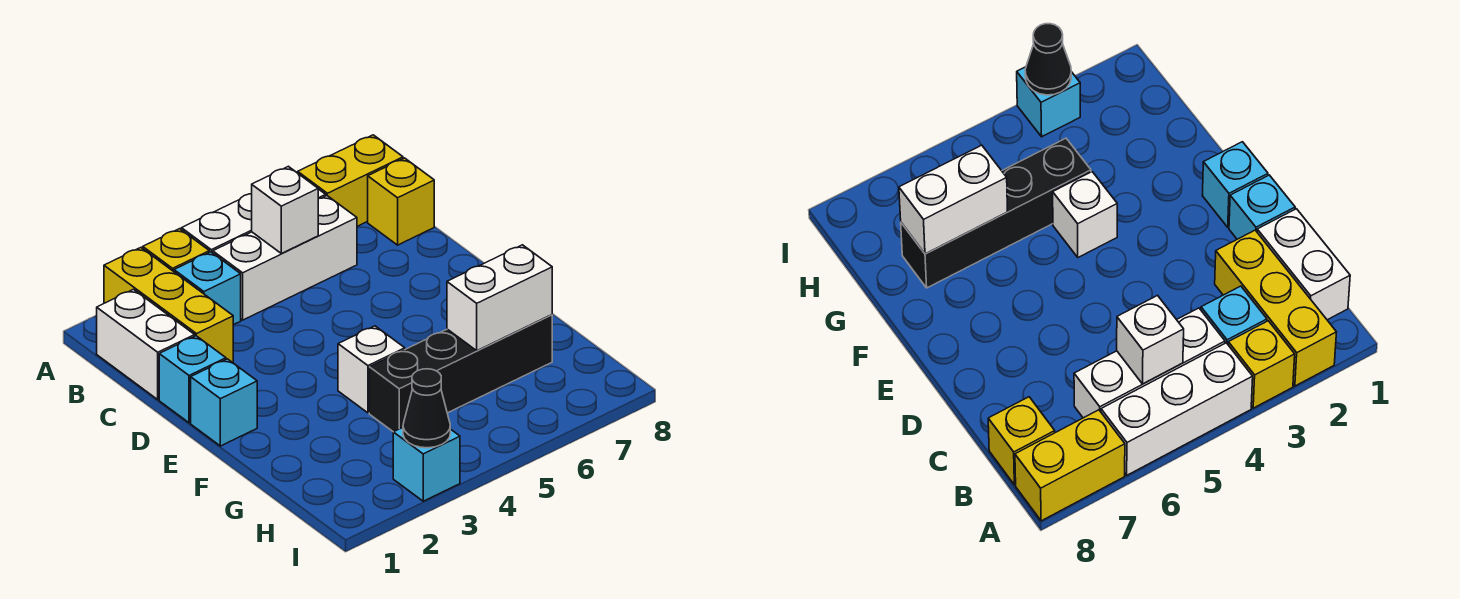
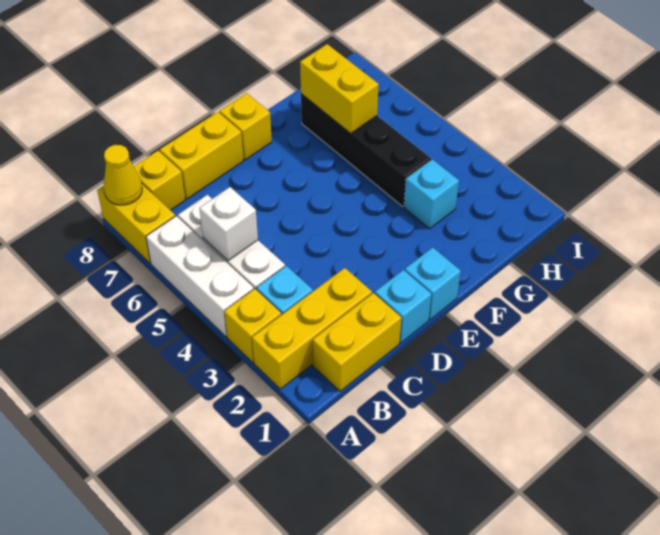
none -> yellow 1x1 cone [104,145,142,205]
white 1x2 brick [97,289,195,399] -> yellow 1x2 brick [313,293,401,391]
none -> yellow 1x2 brick [160,112,244,199]
none -> yellow 1x1 brick [219,93,272,160]
white 1x1 brick [338,326,405,413] -> none
white 1x2 brick [447,245,552,351] -> yellow 1x2 brick [300,44,379,133]
cyan 1x1 brick [393,428,460,501] -> cyan 1x1 brick moved to [404,159,459,229]
black 1x1 cone [403,369,450,448] -> none

